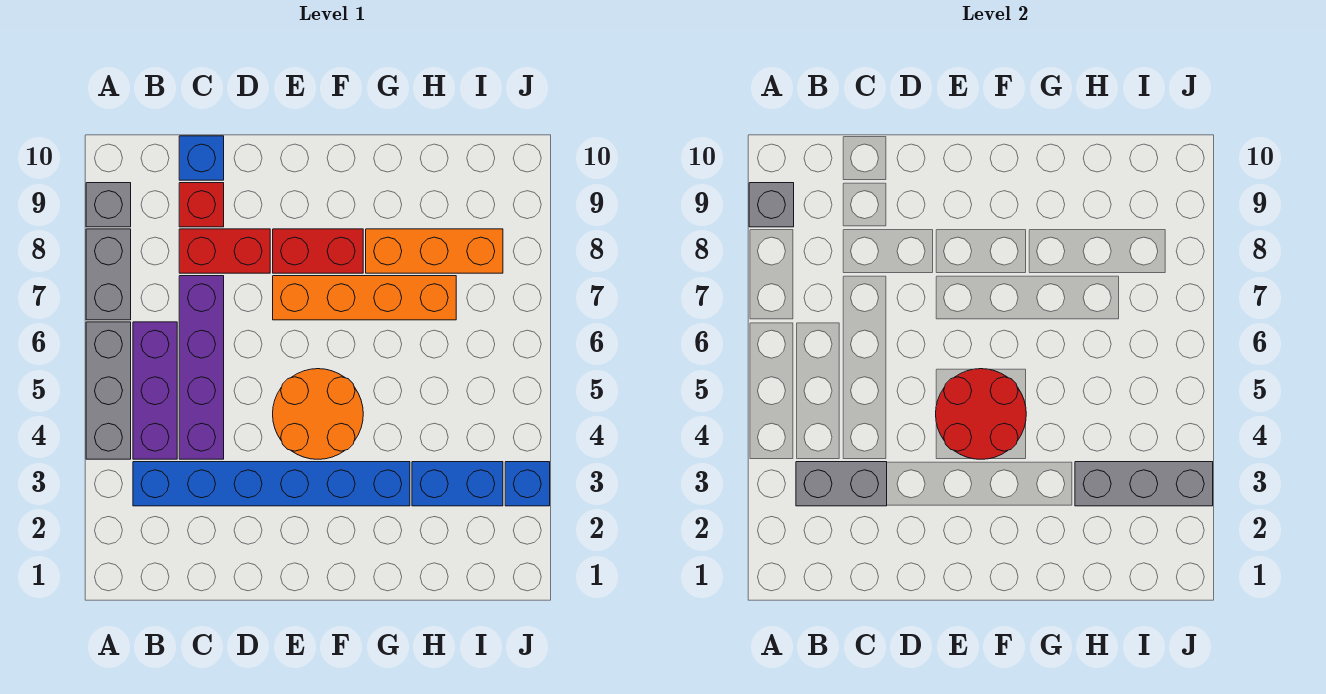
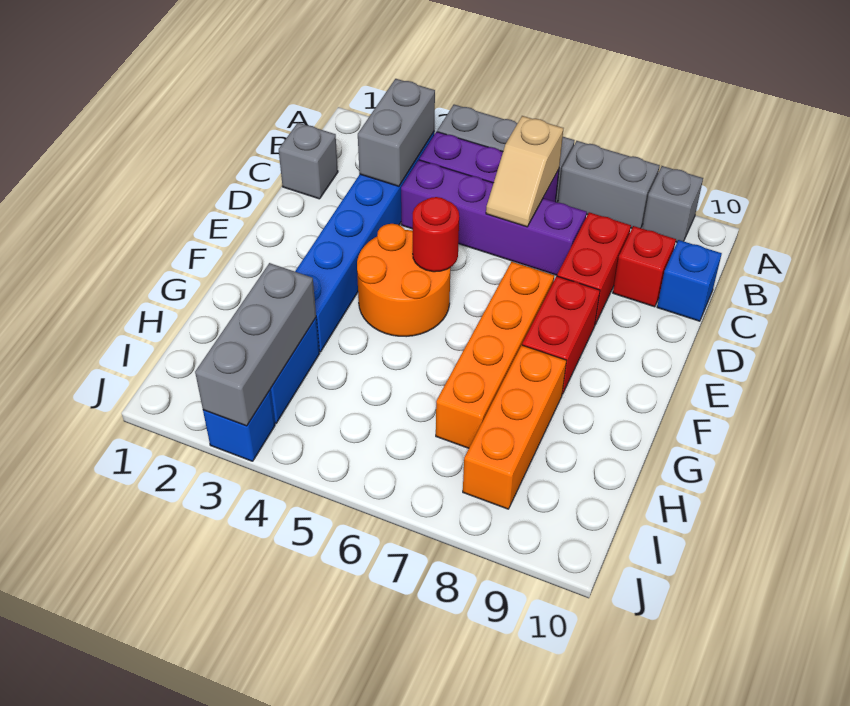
grey 1x1 brick [749,183,794,227] -> grey 1x1 brick moved to [279,123,338,199]
none -> tan 1x2 slope [486,116,563,227]
red 2x2 round brick [936,369,1026,459] -> red 1x1 round brick [413,197,459,272]

